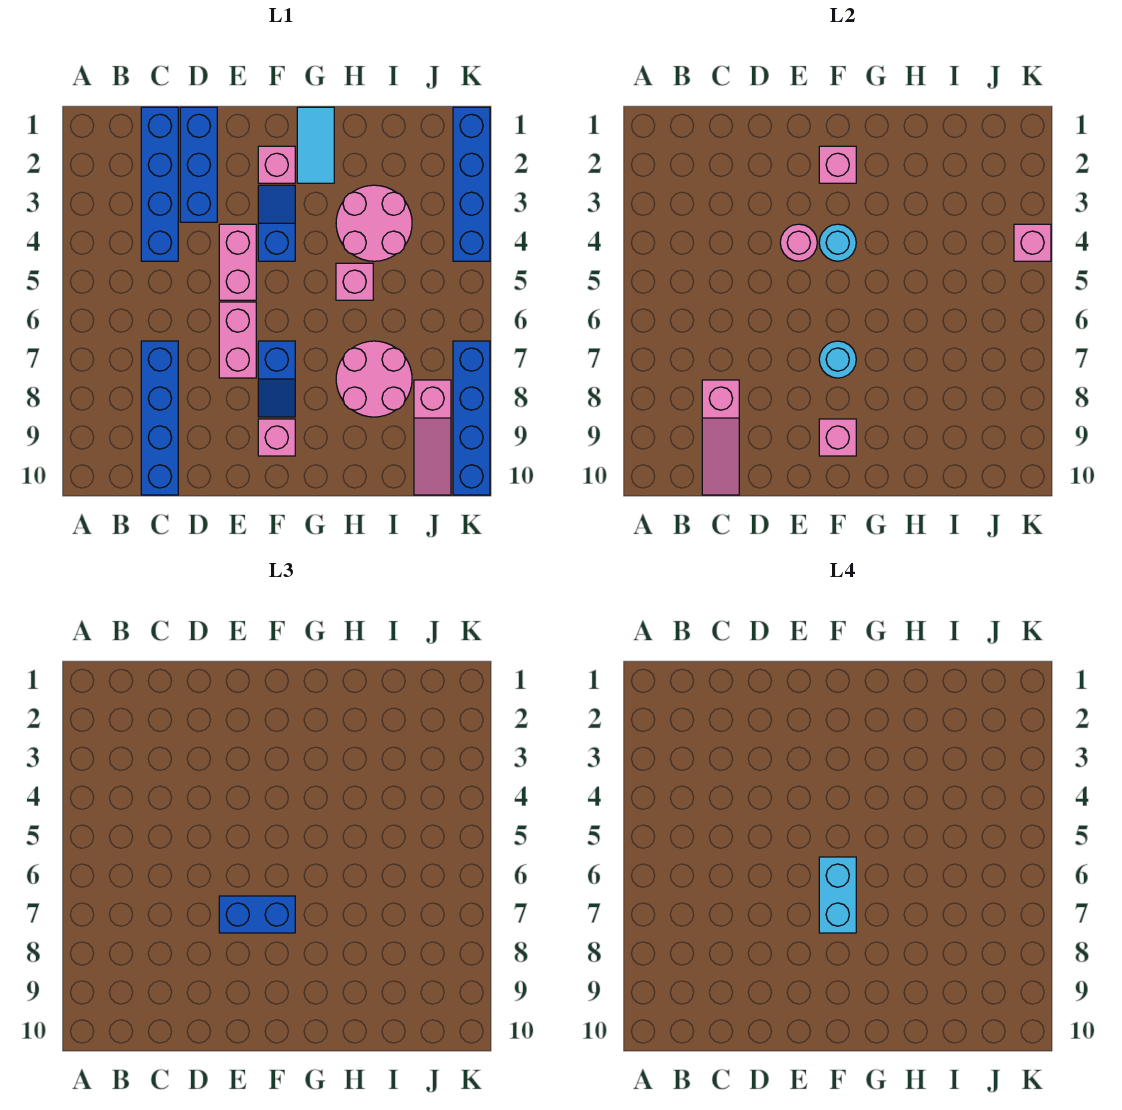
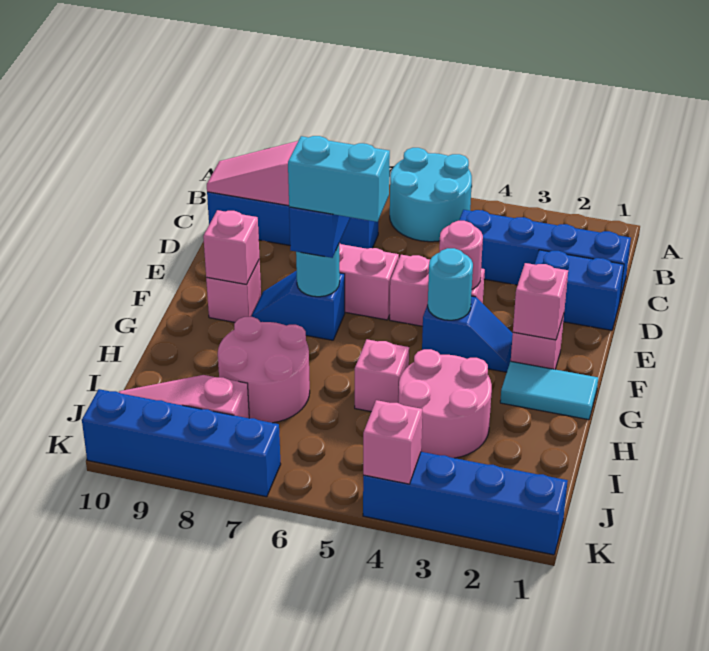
none -> cyan 2x2 round brick [390,148,472,242]
blue 1x3 brick [180,107,217,222] -> blue 1x2 brick [535,250,624,330]

